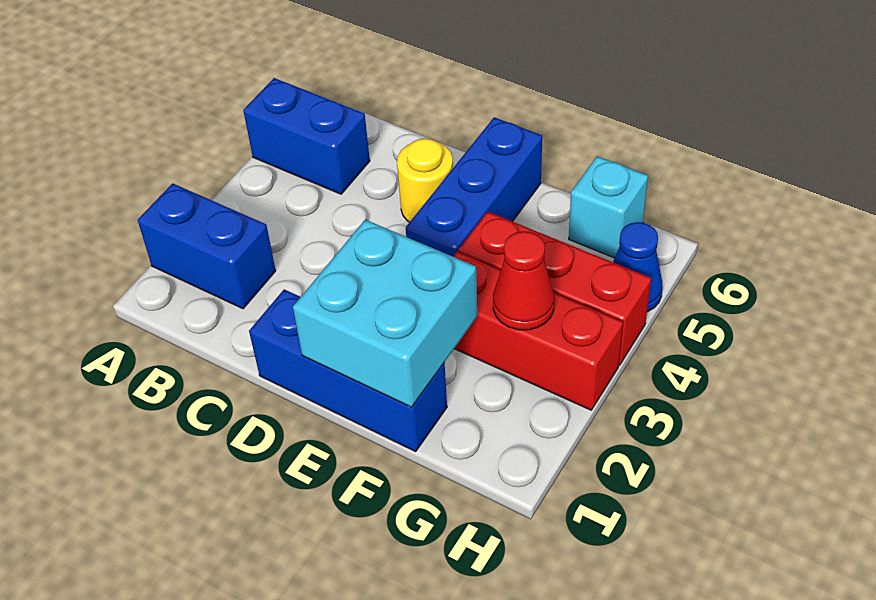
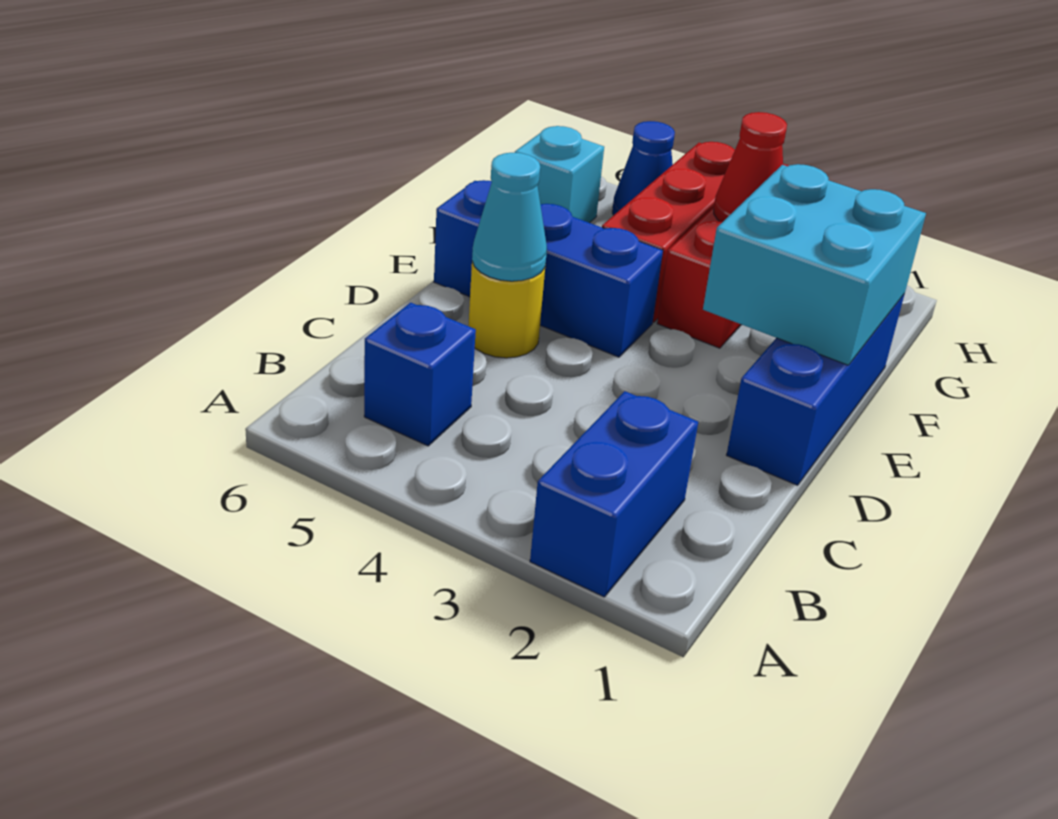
blue 1x2 brick [243,78,370,194] -> blue 1x1 brick [364,302,476,446]
none -> cyan 1x1 cone [472,153,547,281]

